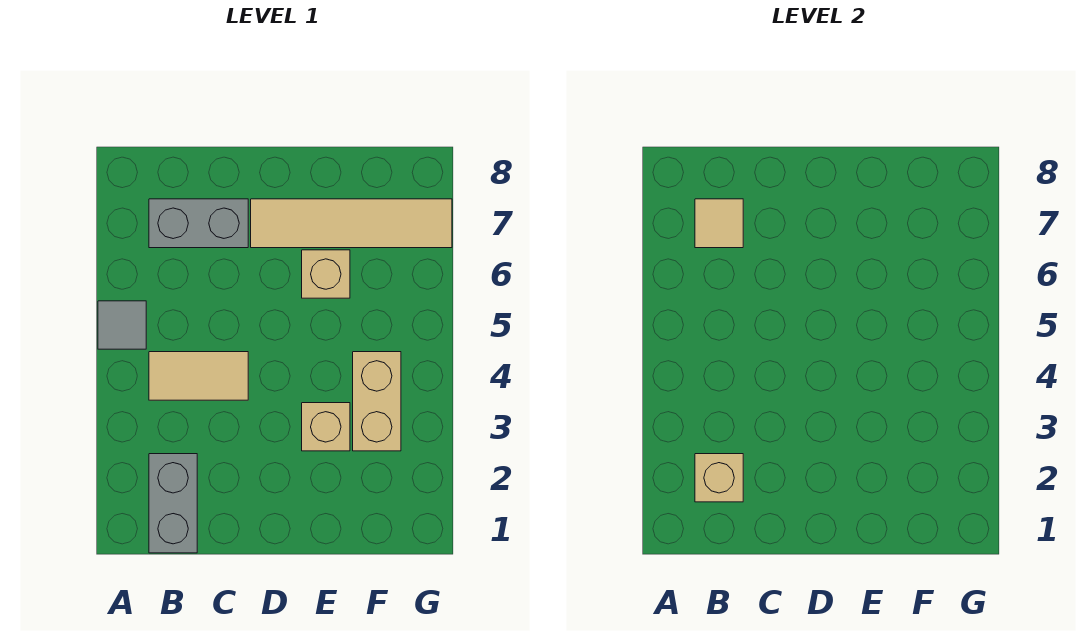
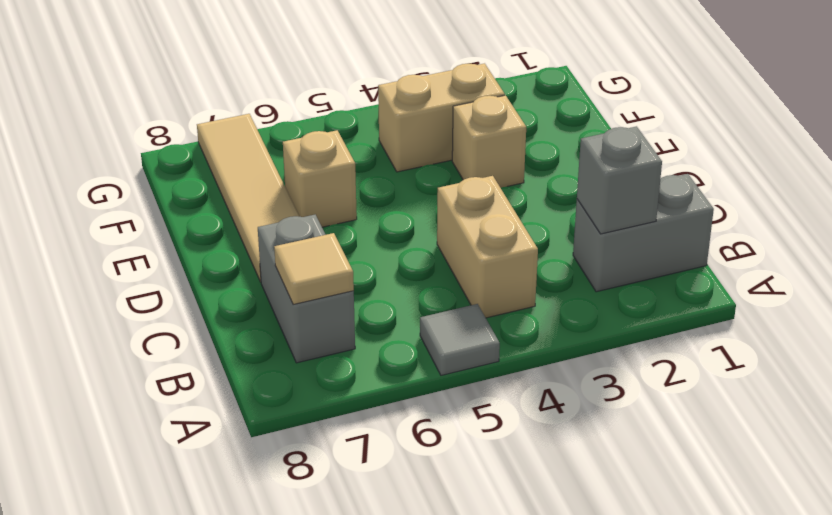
tan 1x1 brick [695,454,743,502] -> grey 1x1 brick [577,126,662,234]
tan 1x2 tile [149,352,248,400] -> tan 1x2 brick [437,176,538,318]

